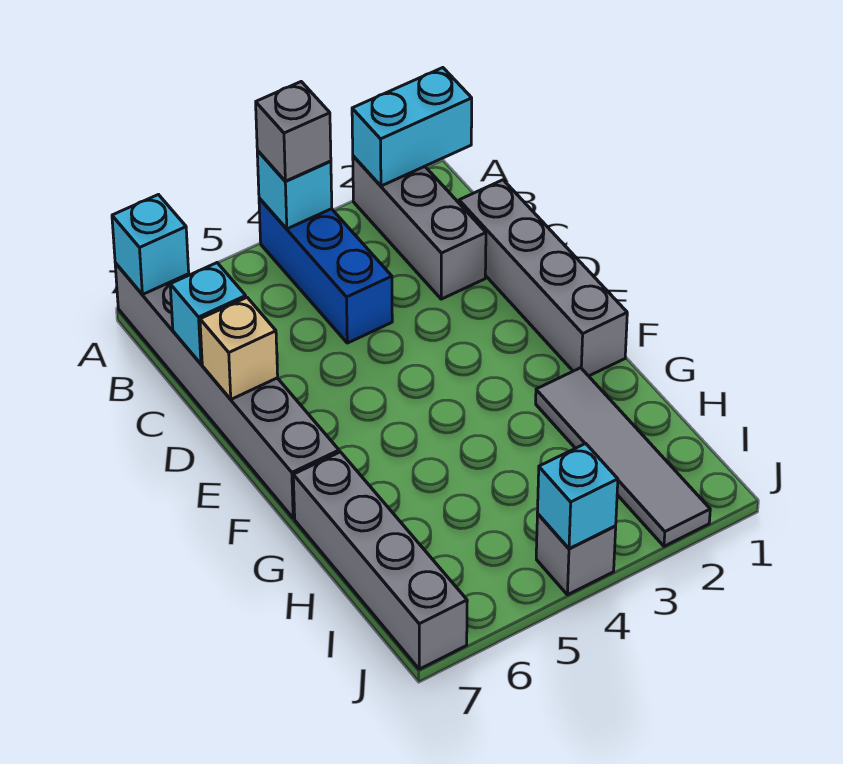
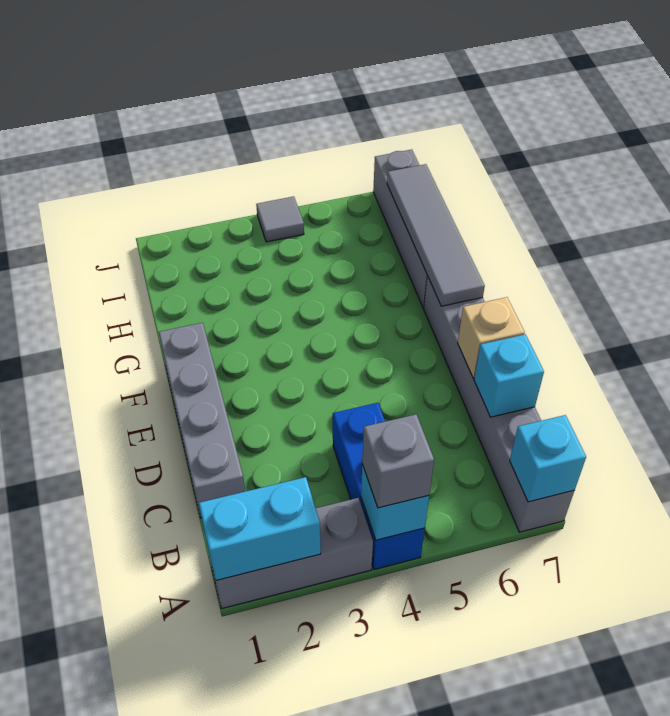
grey 1x3 brick [353,156,486,299] -> grey 1x3 brick turned to [208,498,373,609]
grey 1x4 tile [536,368,710,546] -> grey 1x4 tile moved to [387,164,485,306]
grey 1x1 brick [536,514,616,595] -> grey 1x1 tile [256,196,304,242]
cyan 1x1 brick [537,443,618,549] -> none

